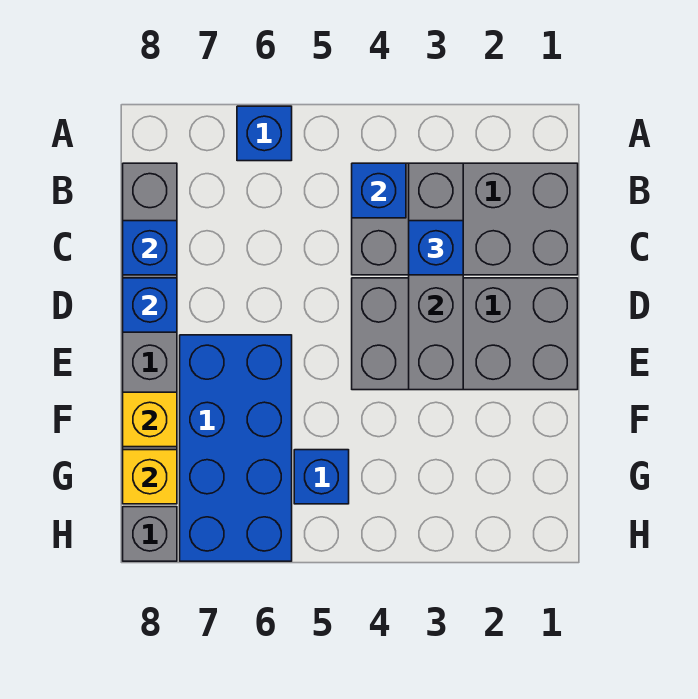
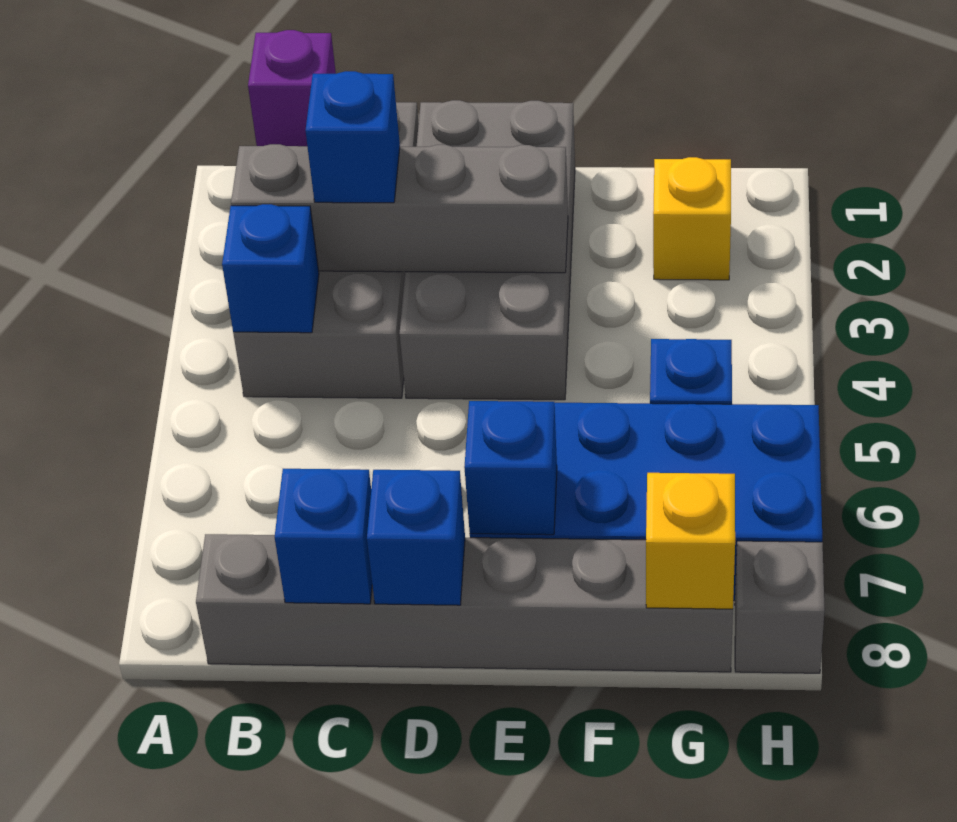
blue 1x1 brick [237,106,292,161] -> blue 1x1 brick moved to [464,401,557,535]
none -> purple 1x1 brick [248,30,336,146]
yellow 1x1 brick [123,392,177,447] -> yellow 1x1 brick moved to [653,157,731,280]

